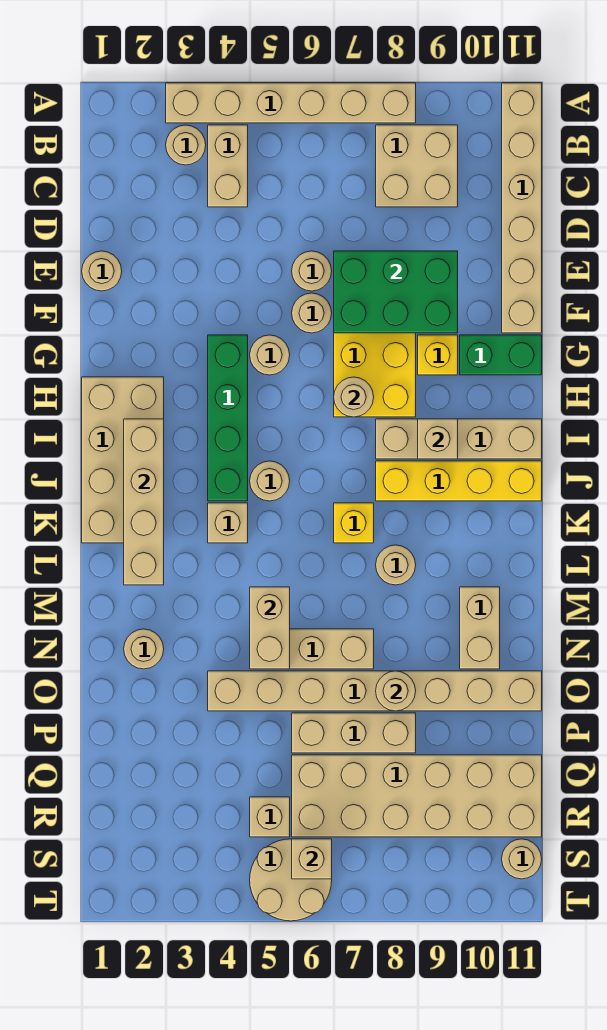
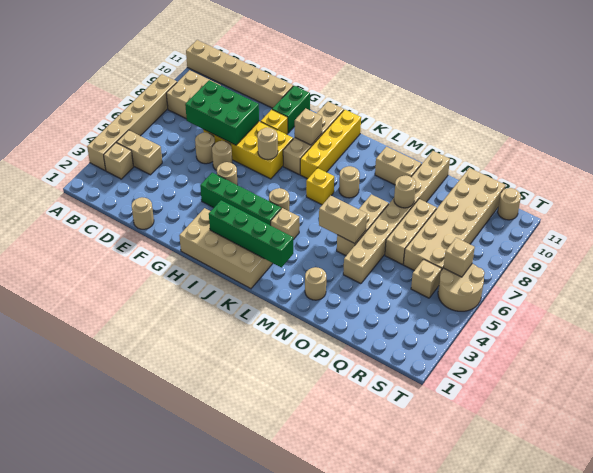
tan 1x1 round brick [166,125,206,165] -> tan 1x1 brick [104,143,134,179]
green 2x3 brick [334,251,458,333] -> green 2x3 brick turned to [185,80,259,145]
tan 1x4 brick [124,419,164,585] -> green 1x4 brick [209,200,293,268]

